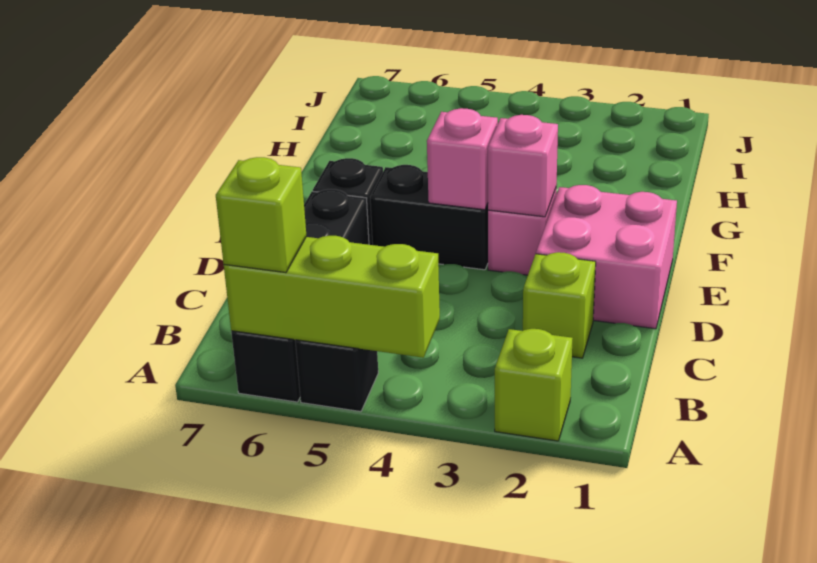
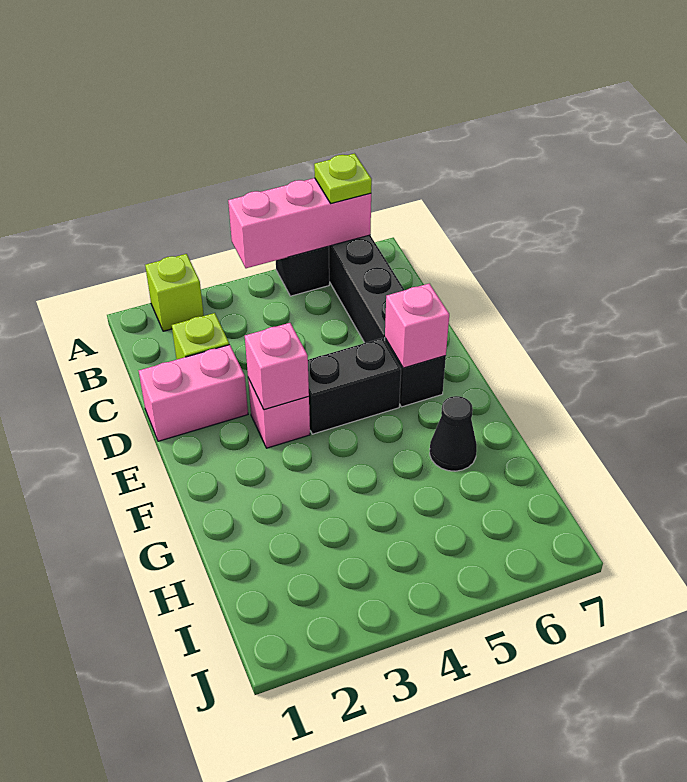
lime 1x3 brick [224,236,440,358] -> pink 1x3 brick [228,178,371,268]
lime 1x1 brick [216,157,306,273] -> lime 1x1 plate [314,153,372,203]
pink 2x2 brick [536,185,677,329] -> pink 1x2 brick [139,345,248,441]
pink 1x1 brick [427,108,498,210] -> pink 1x1 brick moved to [385,283,449,368]
none -> black 1x1 cone [430,396,477,471]

